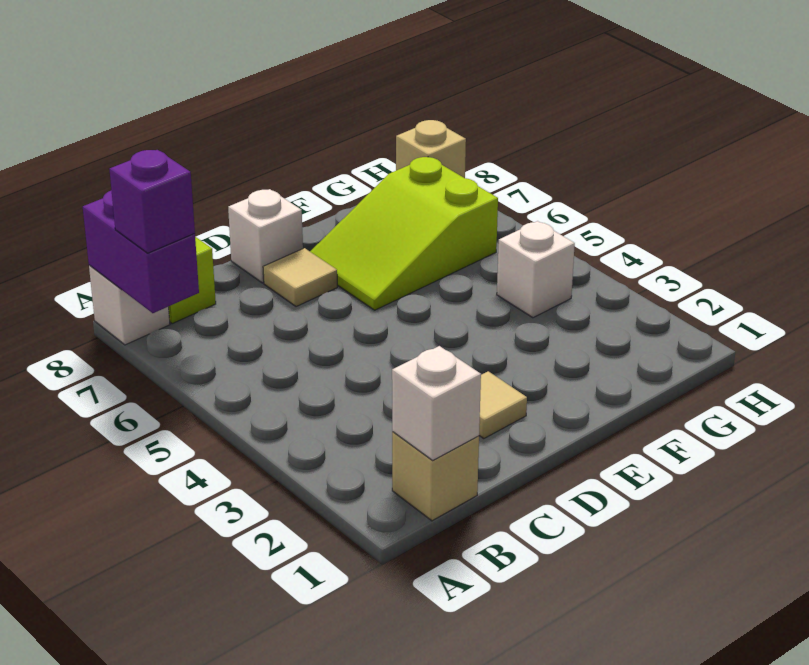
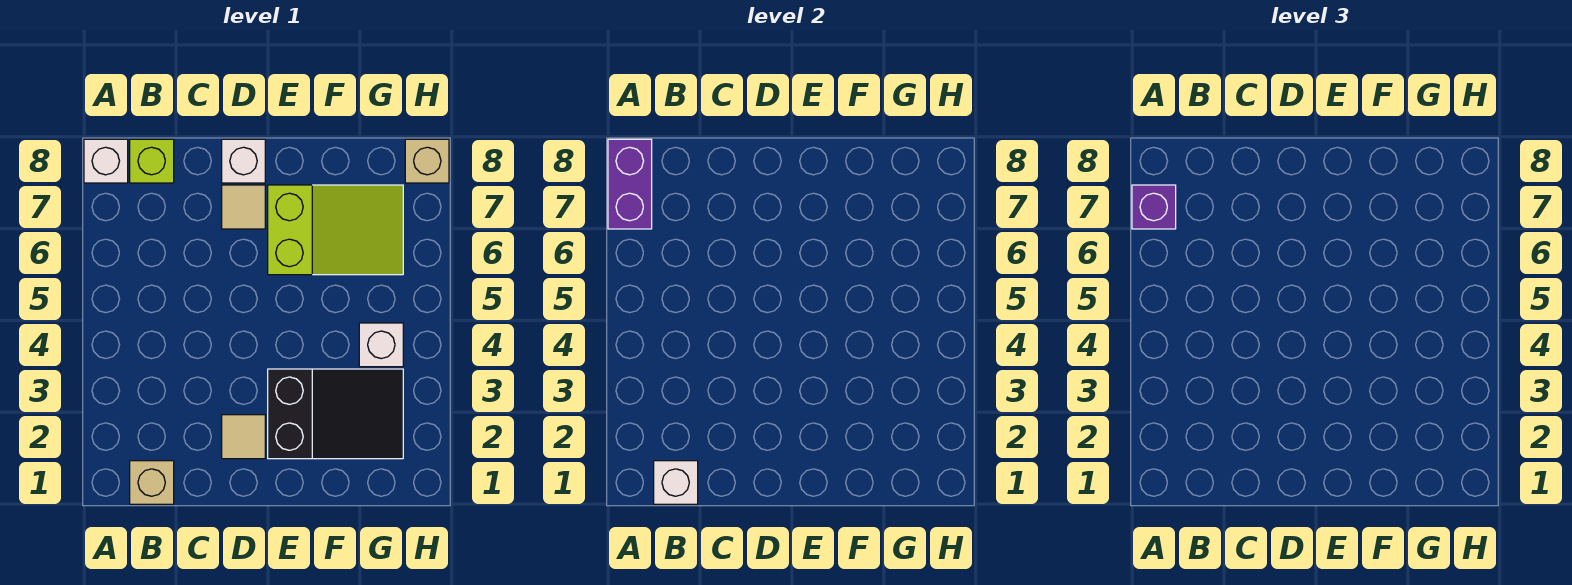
none -> black 2x3 slope [268,369,403,459]
lime 2x3 slope [310,157,498,310] -> lime 2x3 slope turned to [268,185,403,275]

